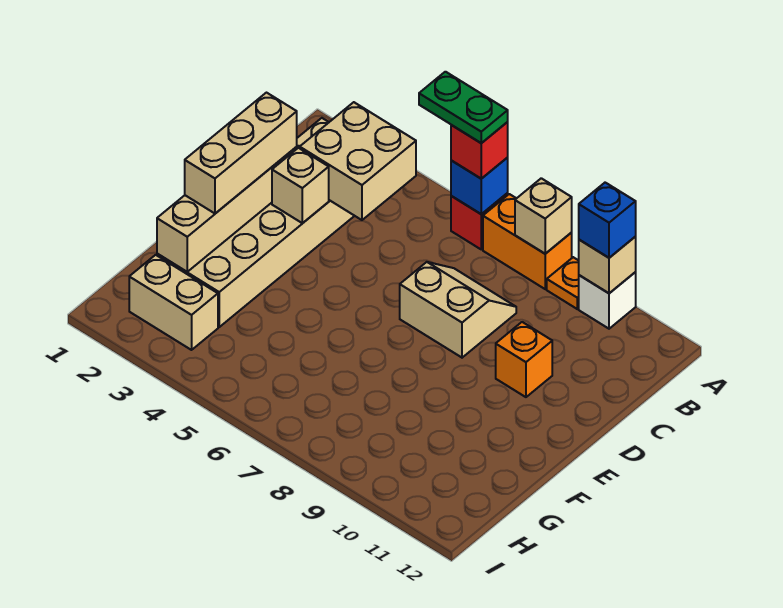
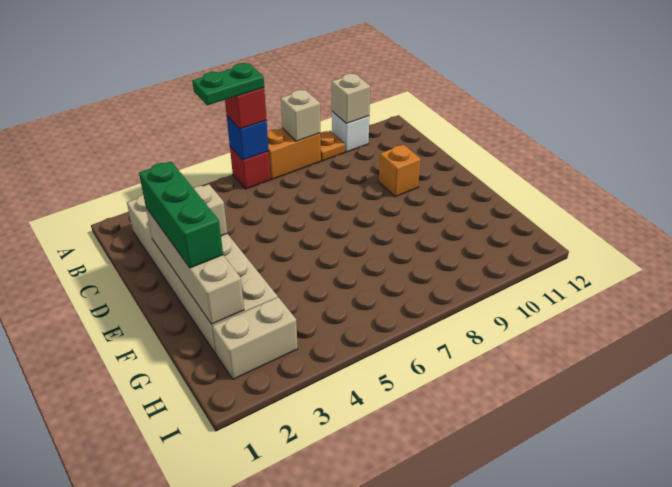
blue 1x1 brick [579,183,636,258] -> none
tan 2x2 brick [300,102,416,220] -> none
tan 2x2 slope [400,262,516,358] -> none
tan 1x3 brick [185,93,297,213] -> green 1x3 brick [139,161,223,268]

